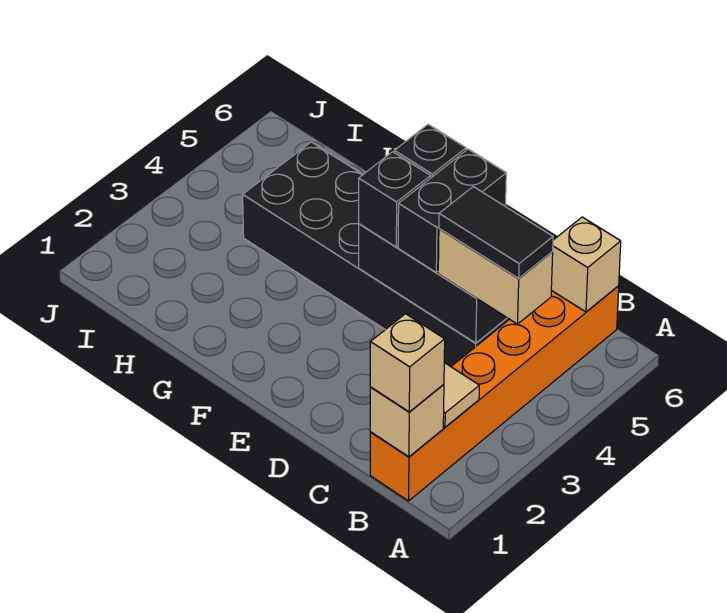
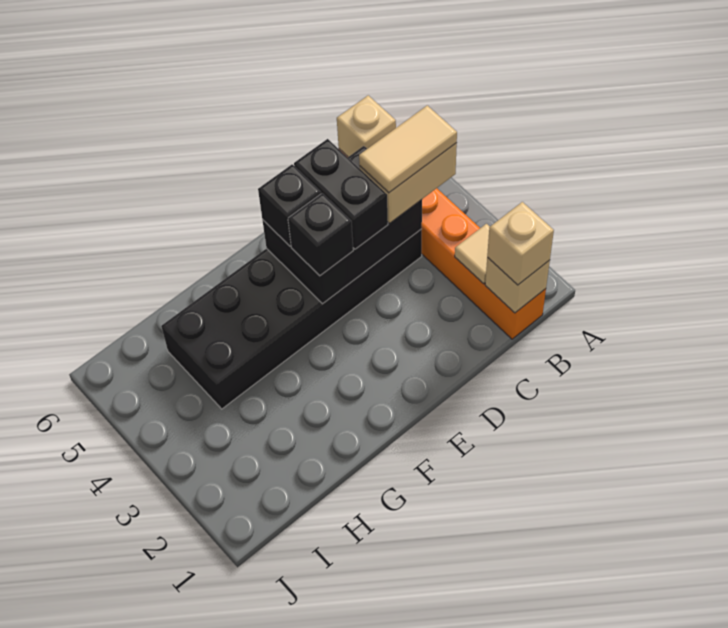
black 1x2 tile [439,187,553,278] -> tan 1x2 tile [359,105,457,193]

